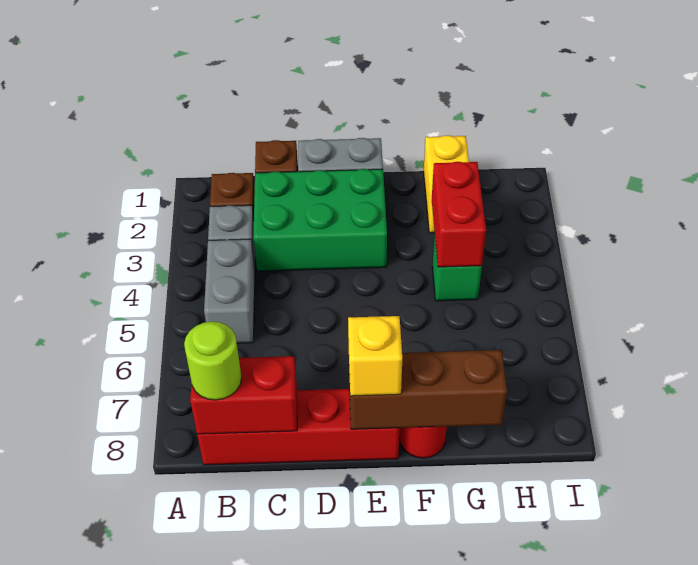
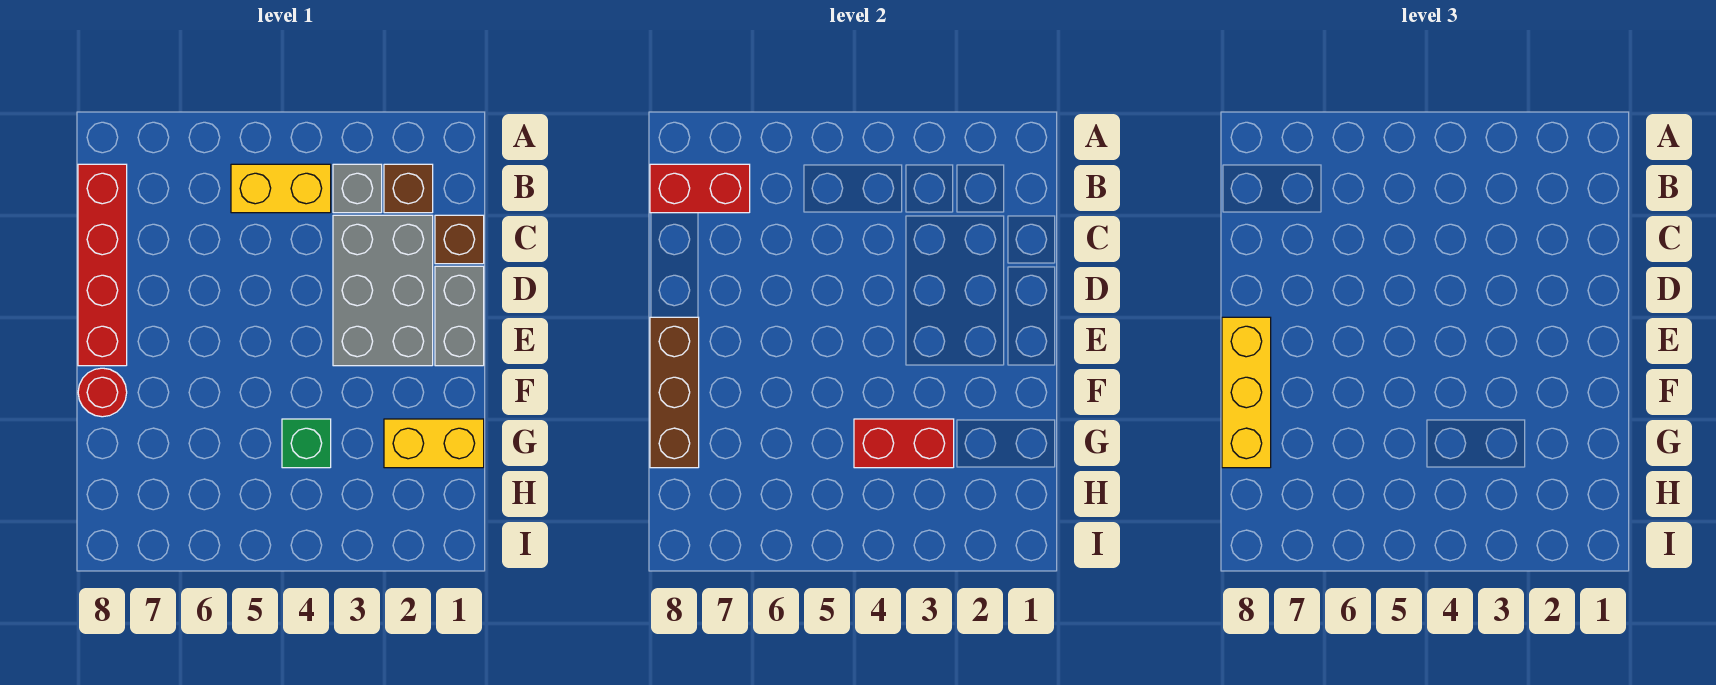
grey 1x2 brick [204,239,255,343] -> yellow 1x2 brick [231,164,331,213]
red 1x2 brick [190,356,297,434] -> red 1x2 brick turned to [650,164,750,213]
lime 1x1 round brick [184,322,242,400] -> none
green 2x3 brick [253,169,387,271] -> grey 2x3 brick [333,215,433,366]
yellow 1x1 brick [348,316,402,396] -> yellow 1x3 brick [1222,317,1271,468]

